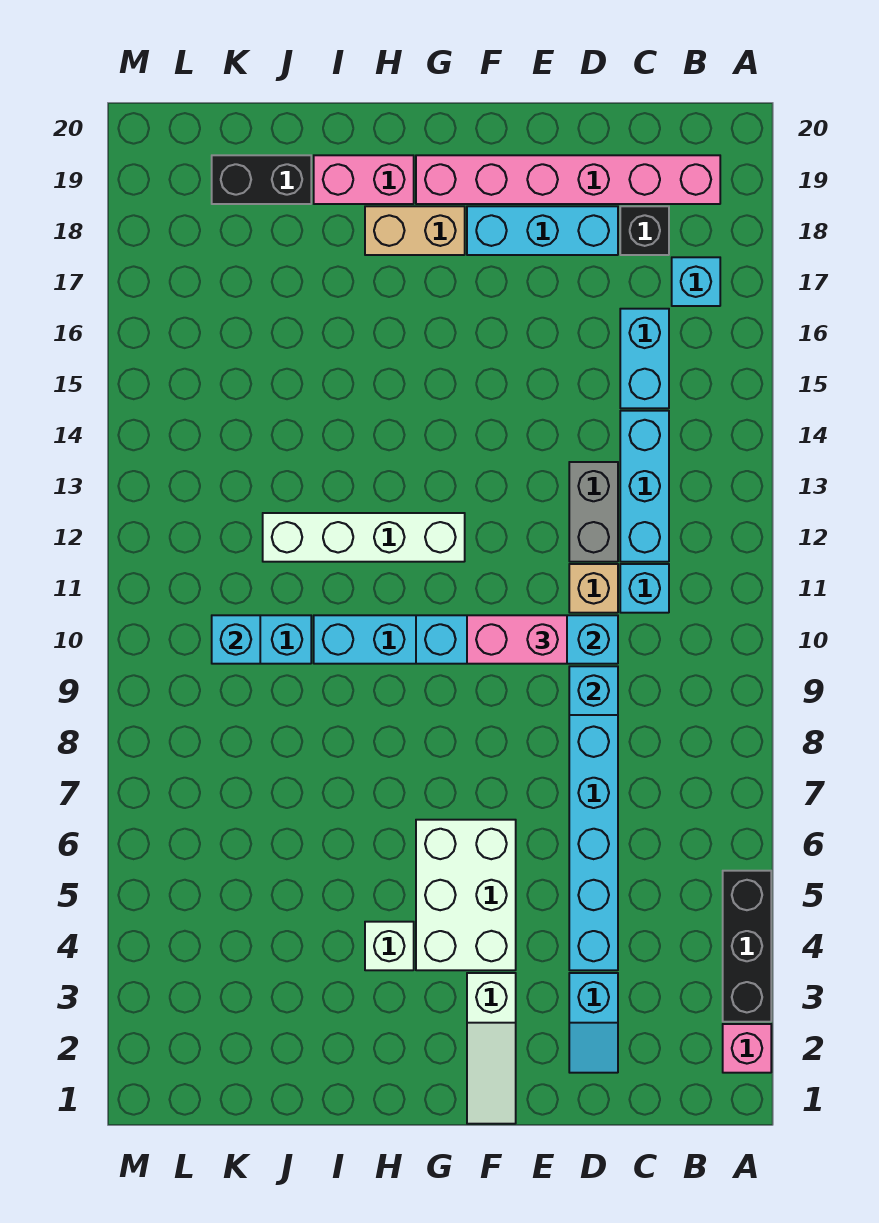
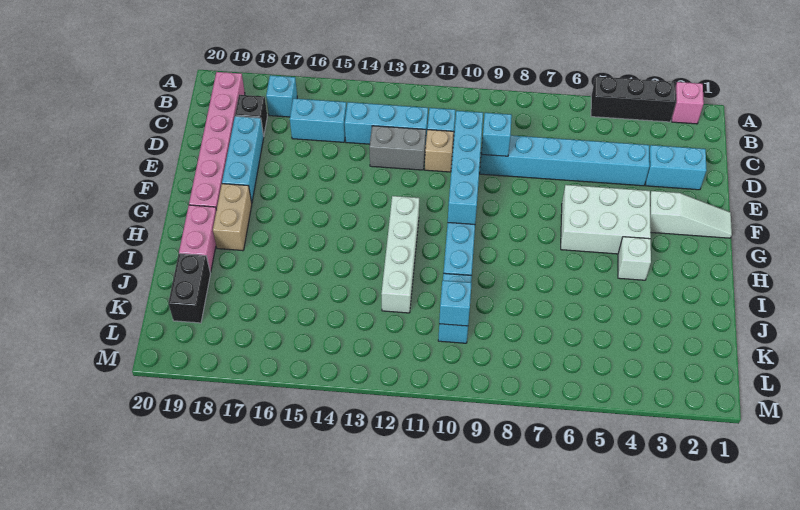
cyan 1x2 slope [569,973,618,1073] -> cyan 1x2 brick [646,145,706,190]
pink 1x2 brick [467,615,567,664] -> none

